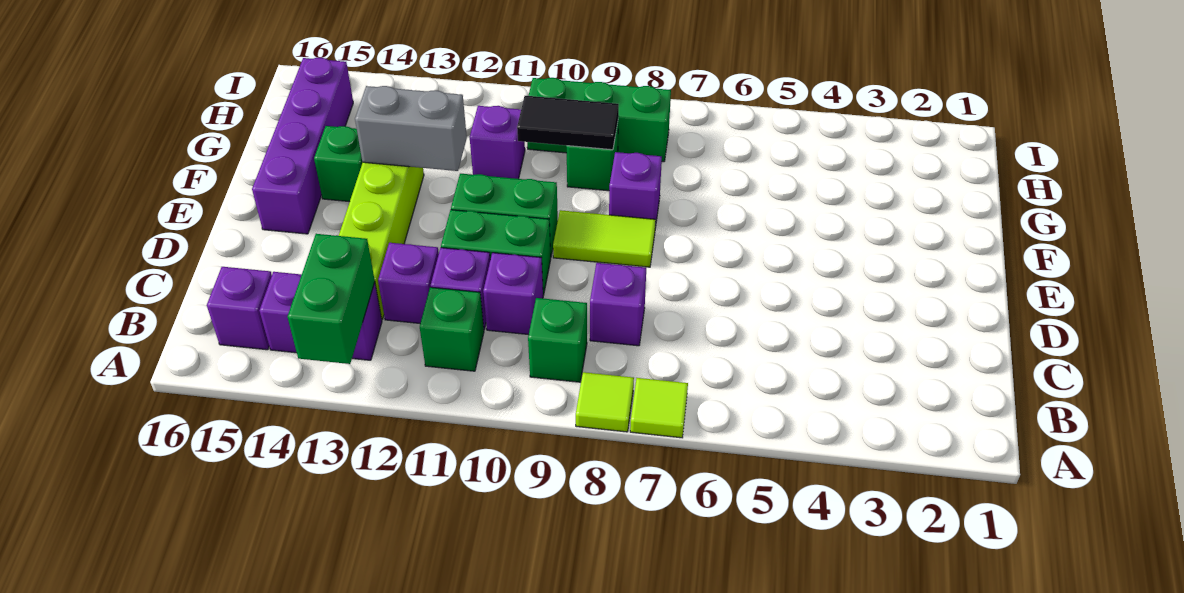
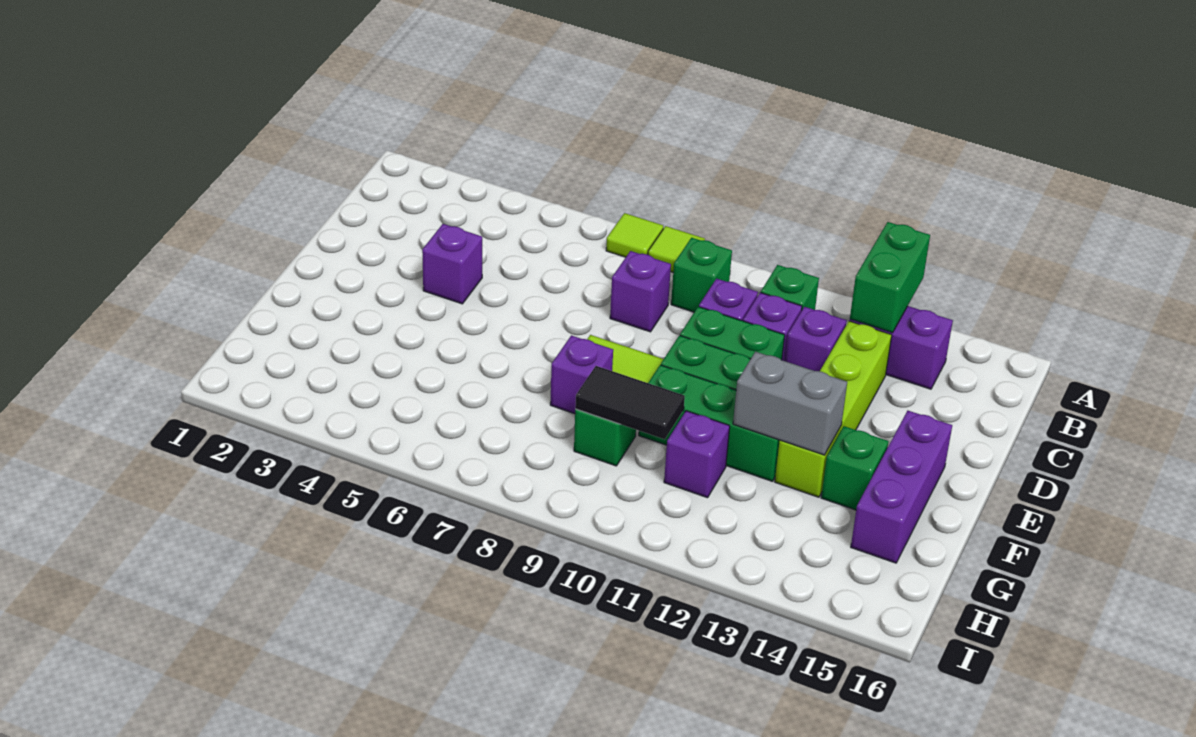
purple 1x1 brick [207,267,272,350] -> purple 1x1 brick moved to [422,224,482,304]
purple 1x4 brick [252,58,353,234] -> purple 1x3 brick [851,411,952,563]
green 1x3 brick [527,78,671,162] -> green 1x3 brick moved to [639,365,780,481]

